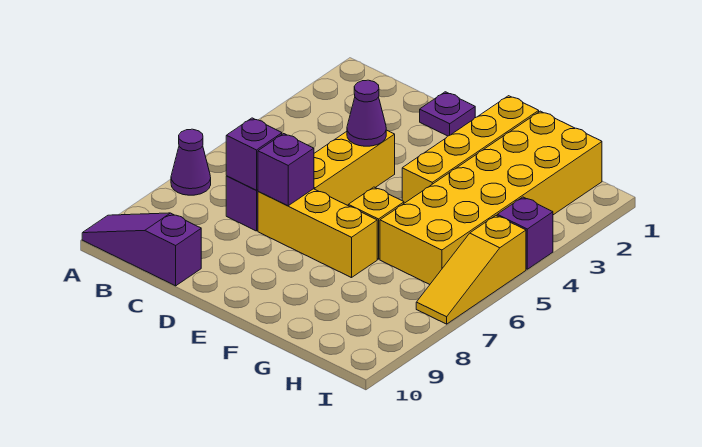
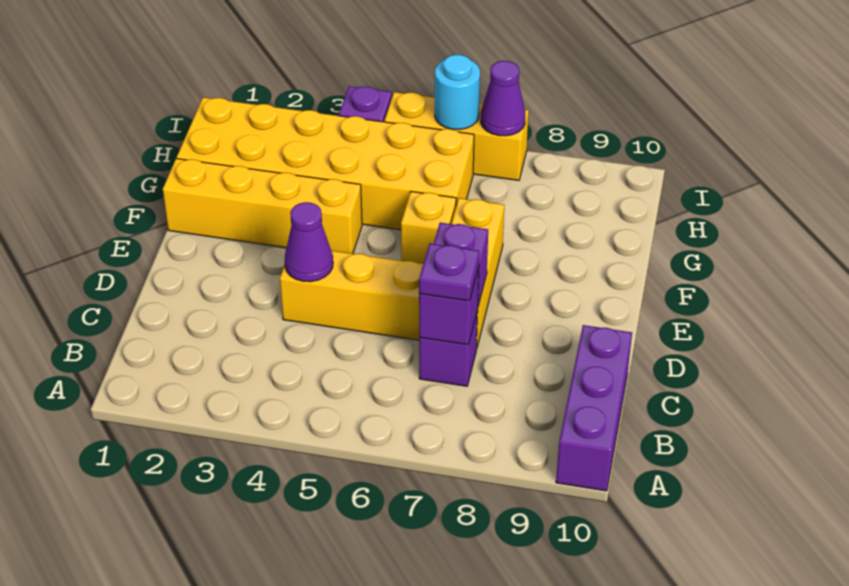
purple 1x1 cone [171,129,211,195] -> purple 1x1 cone moved to [481,61,525,136]
purple 1x3 slope [82,213,201,286] -> purple 1x3 brick [556,325,632,491]
purple 1x1 plate [420,92,475,136] -> purple 1x1 plate moved to [419,244,479,301]
yellow 1x3 slope [416,216,526,324] -> yellow 1x3 brick [384,92,529,180]
none -> cyan 1x1 round brick [435,55,480,130]

